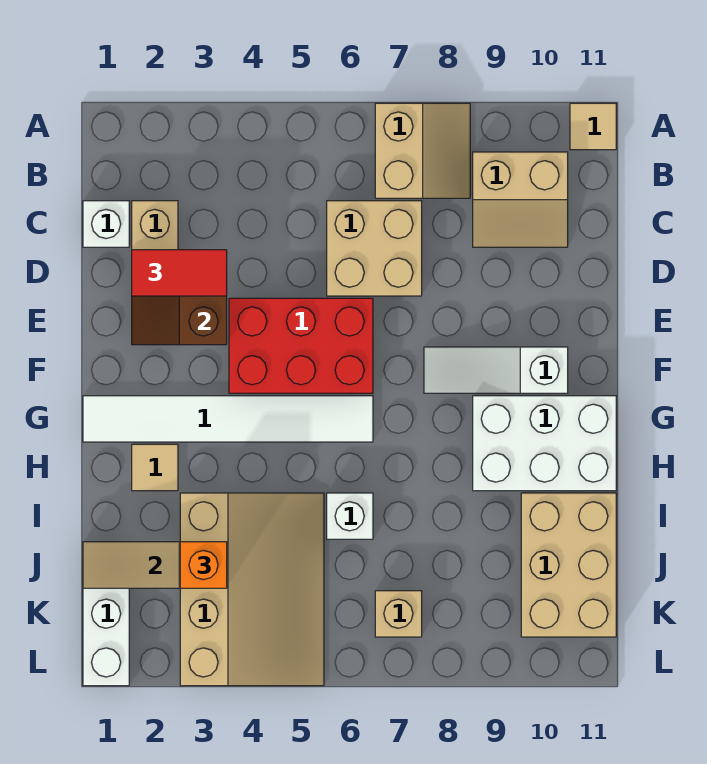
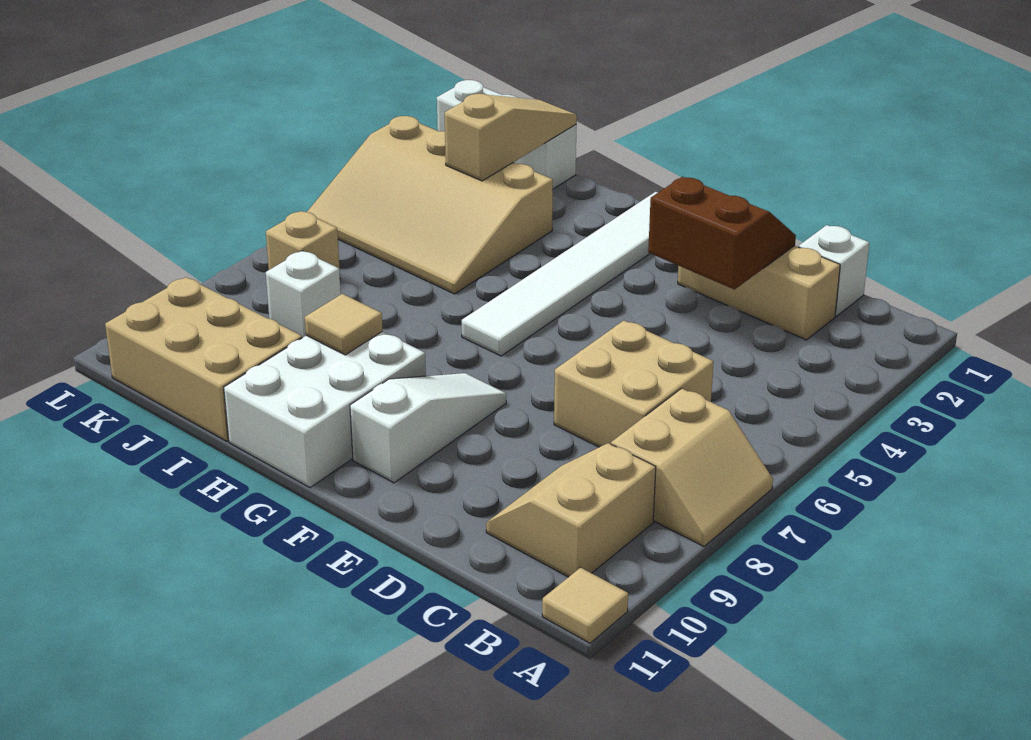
tan 2x2 slope [375,103,470,198] -> tan 2x2 slope turned to [611,388,773,546]
red 1x2 tile [132,250,227,296] -> none
red 2x3 brick [229,298,373,393] -> none
tan 1x1 tile [132,444,178,491] -> tan 1x1 tile moved to [305,294,383,355]
white 1x1 brick [327,493,373,539] -> white 1x1 brick moved to [266,251,341,338]
orange 1x1 brick [180,542,227,588] -> none

